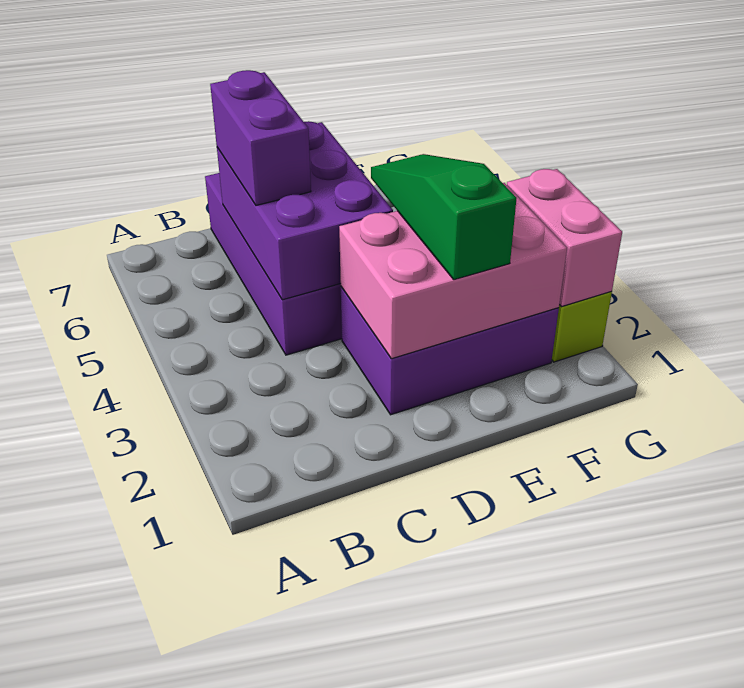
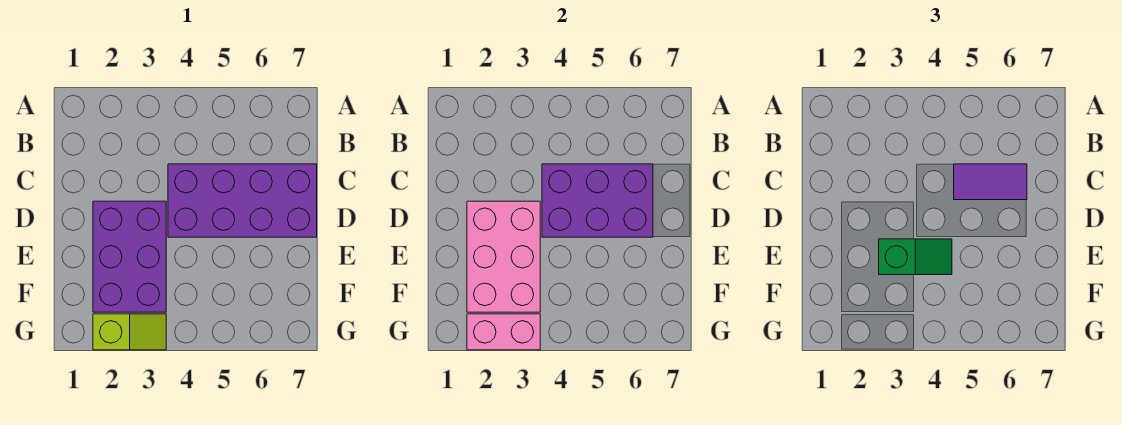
purple 1x2 brick [210,70,311,205] -> purple 1x2 tile [954,164,1027,200]
green 1x3 slope [371,154,516,280] -> green 1x2 slope [879,239,952,275]

